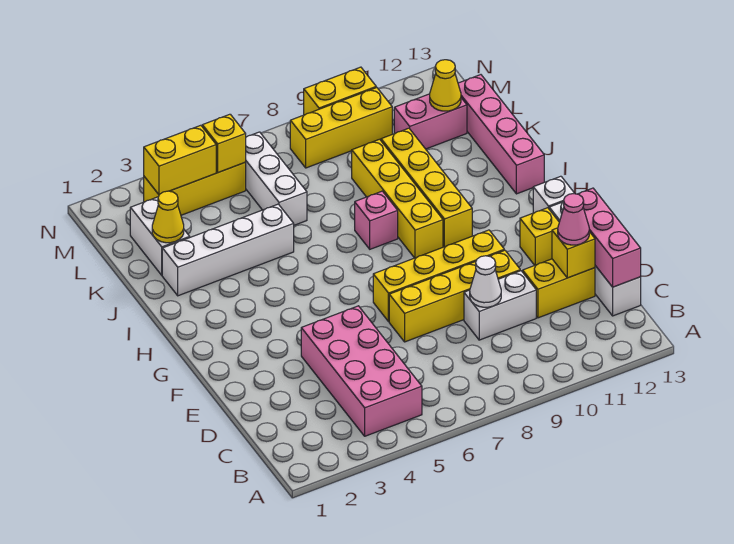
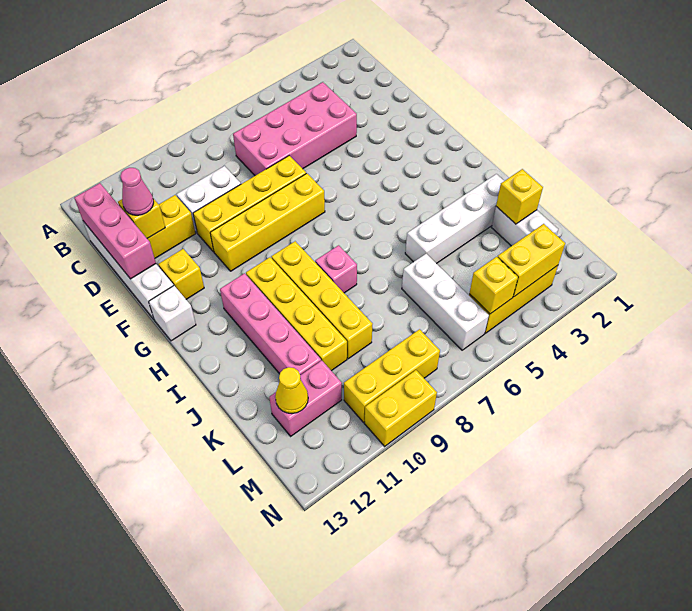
pink 2x4 brick [301,306,422,436] -> pink 2x4 brick turned to [233,82,357,176]
white 1x1 cone [470,256,501,307] -> none
pink 1x4 brick [458,75,544,194] -> pink 1x4 brick moved to [220,273,321,375]
yellow 1x1 cone [152,191,184,243] -> yellow 1x1 brick [496,169,543,224]

